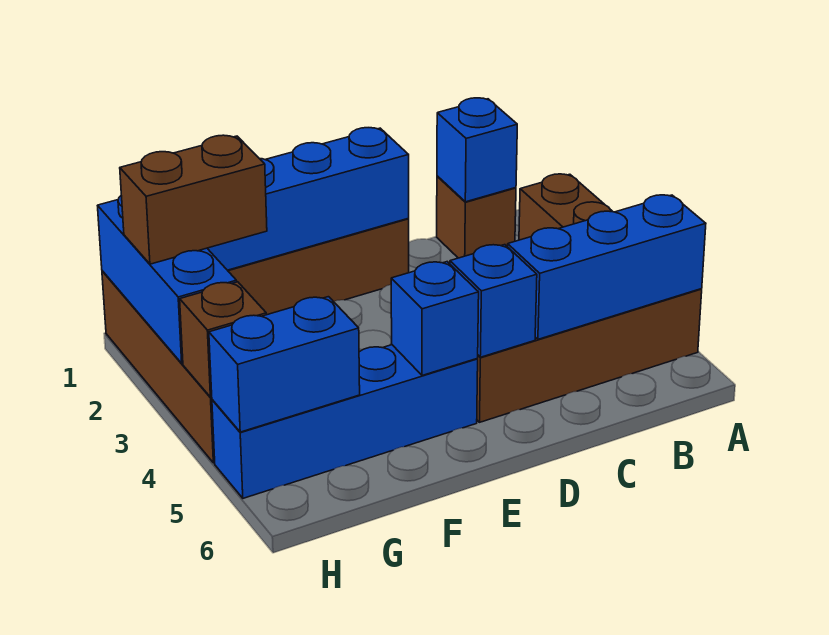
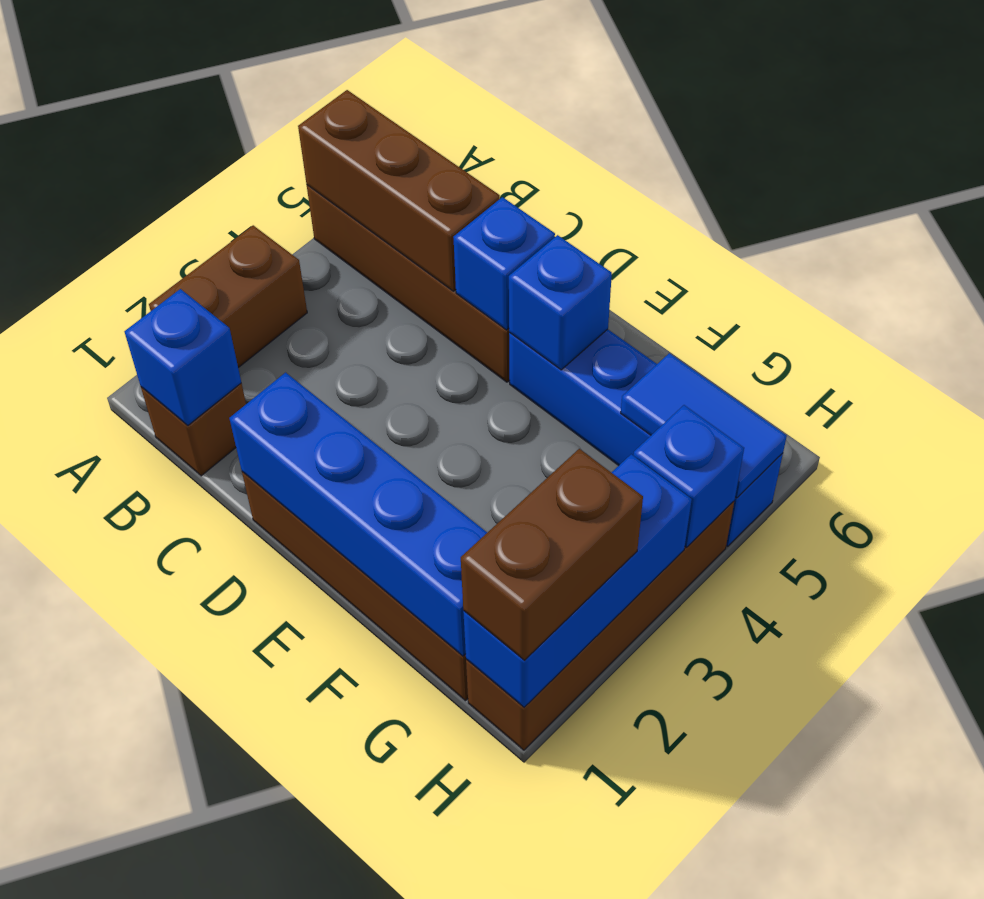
blue 1x3 brick [508,195,706,339] -> brown 1x3 brick [298,90,500,291]
brown 1x2 brick [120,135,267,264] -> brown 1x2 brick turned to [461,449,643,661]
blue 1x2 brick [209,297,360,432] -> blue 1x2 tile [621,353,787,498]
brown 1x1 brick [180,282,266,397] -> blue 1x1 brick [633,405,744,547]

